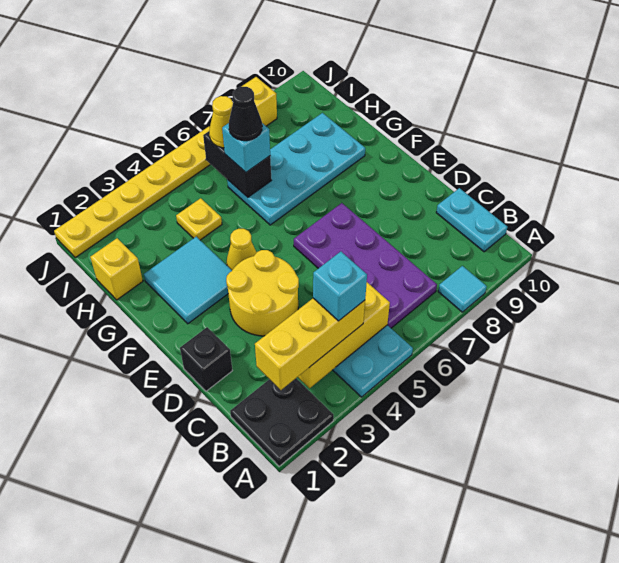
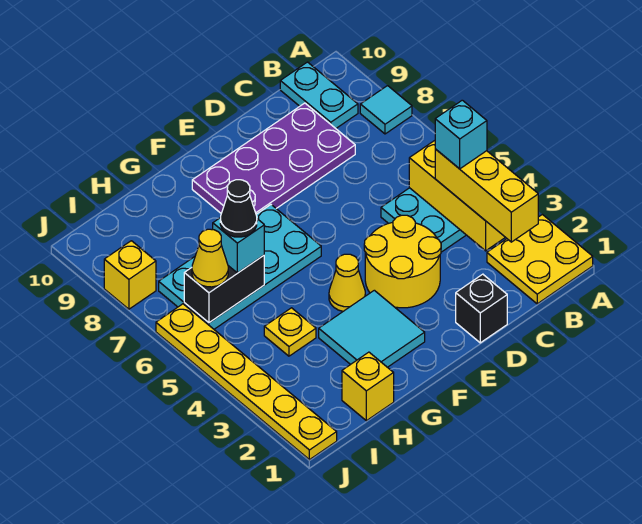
black 2x2 plate [230,379,334,466] -> yellow 2x2 plate [487,215,593,304]
purple 2x4 plate [294,203,437,328] -> purple 2x4 plate moved to [192,103,355,214]
cyan 1x2 plate [436,188,507,252] -> cyan 1x2 plate turned to [280,62,358,128]
cyan 2x4 plate [227,113,365,225] -> cyan 2x4 plate turned to [159,205,321,329]

